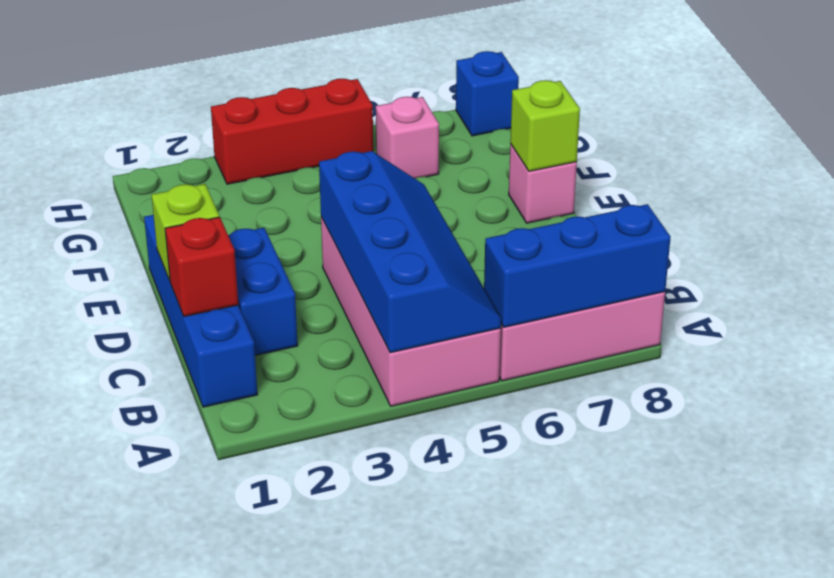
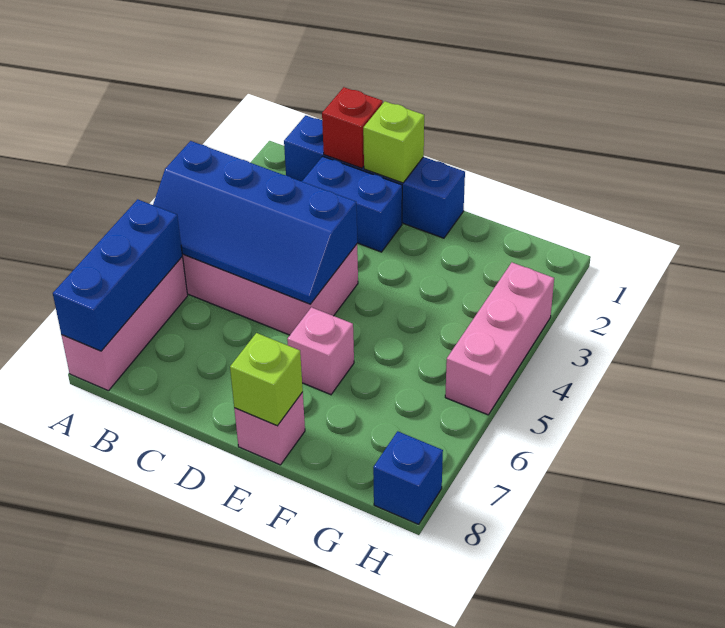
pink 1x1 brick [376,97,439,178] -> pink 1x1 brick moved to [287,307,354,395]
red 1x3 brick [211,79,373,184] -> pink 1x3 brick [445,263,554,415]

